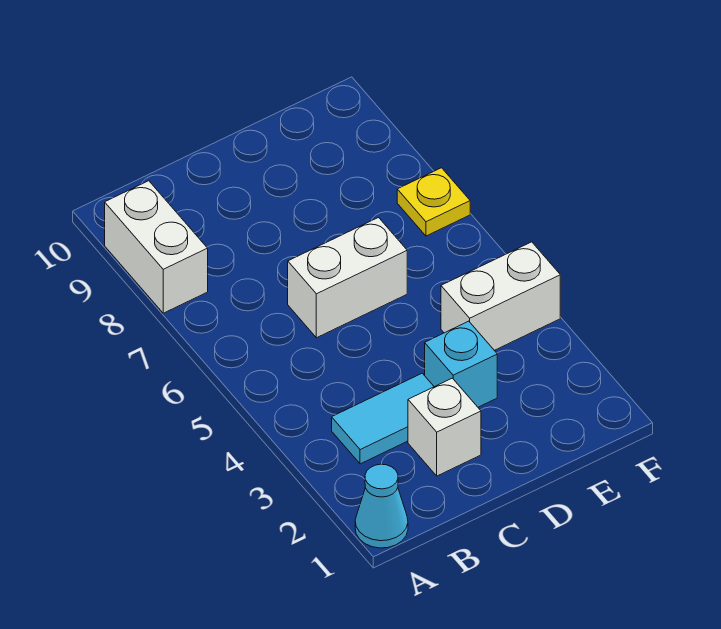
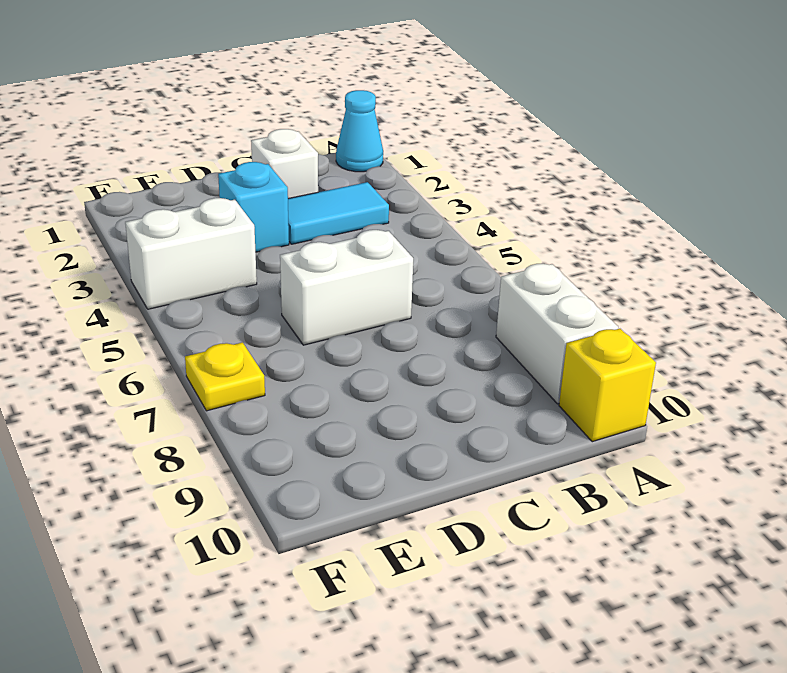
none -> yellow 1x1 brick [559,329,656,442]

